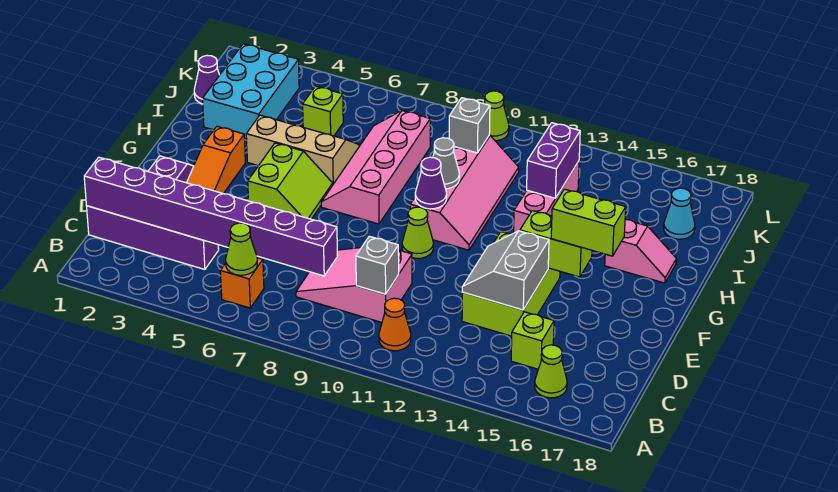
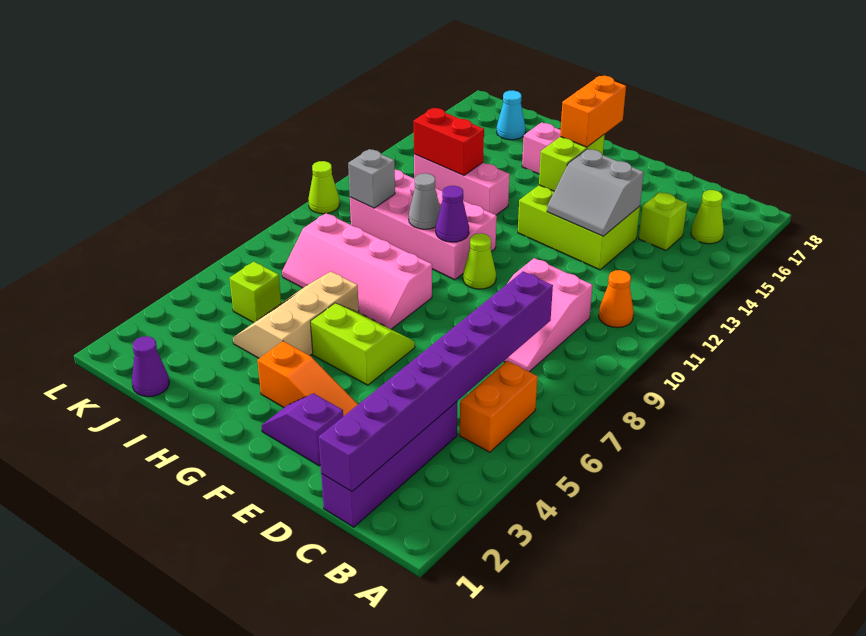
orange 1x1 brick [220,258,264,308] -> orange 1x2 brick [460,361,538,452]
lime 1x1 cone [226,223,257,275] -> none
grey 1x1 brick [356,236,399,294] -> none
lime 1x2 brick [551,189,626,256] -> orange 1x2 brick [560,76,626,147]
pink 2x4 slope [410,135,519,250] -> pink 2x4 brick [350,170,497,280]
cyan 2x3 brick [203,44,299,139] -> none
purple 1x2 brick [527,123,580,198] -> red 1x2 brick [414,108,484,176]

